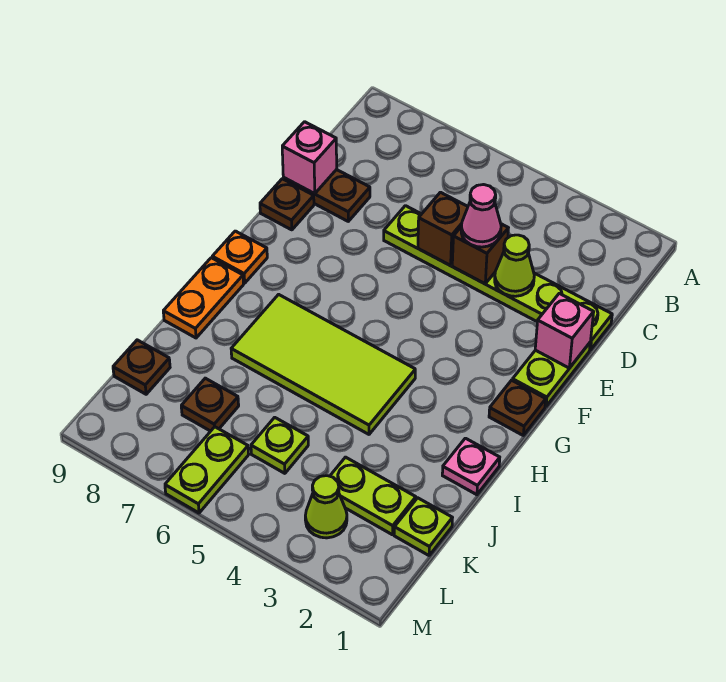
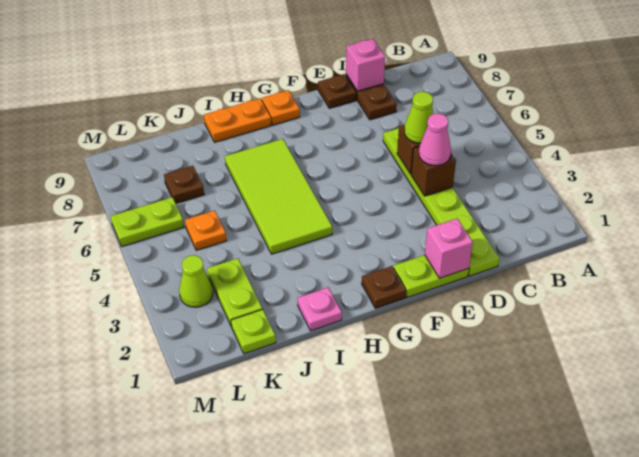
lime 1x1 cone [495,235,534,296] -> lime 1x1 cone moved to [404,92,433,143]
lime 1x1 plate [251,417,308,473] -> orange 1x1 plate [185,210,226,250]
brown 1x1 plate [113,340,170,394] -> none

